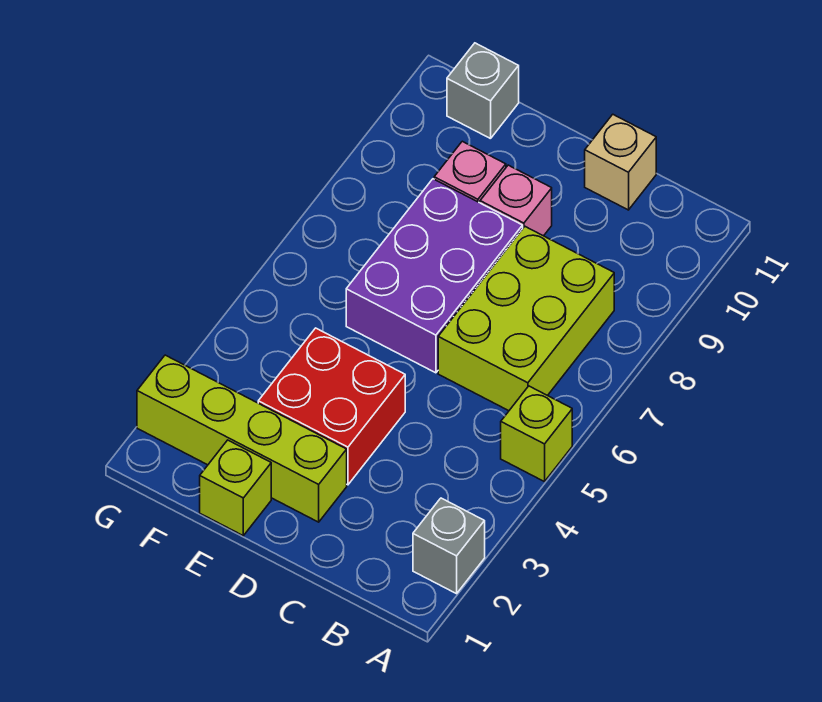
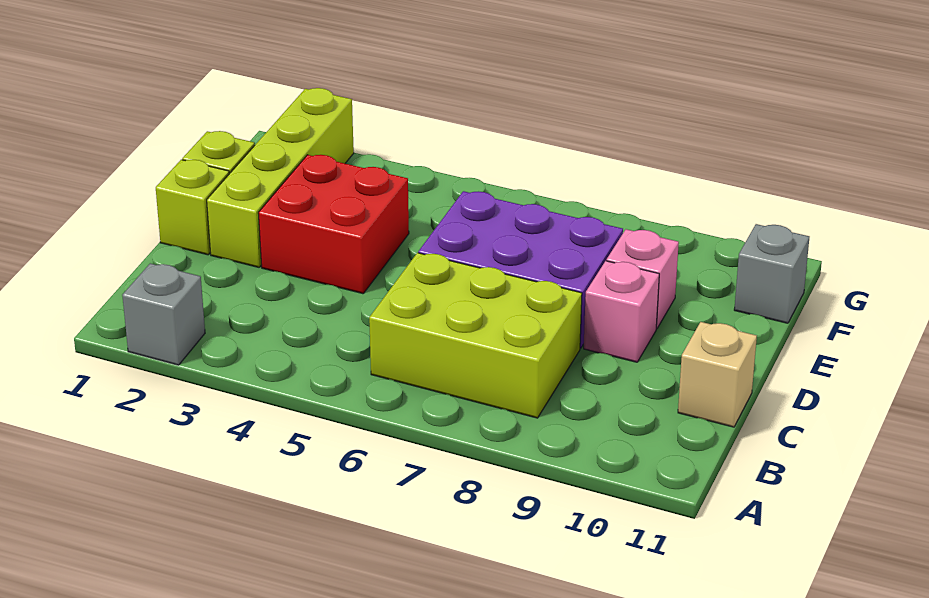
lime 1x1 brick [501,386,572,482] -> lime 1x1 brick moved to [156,160,229,255]

